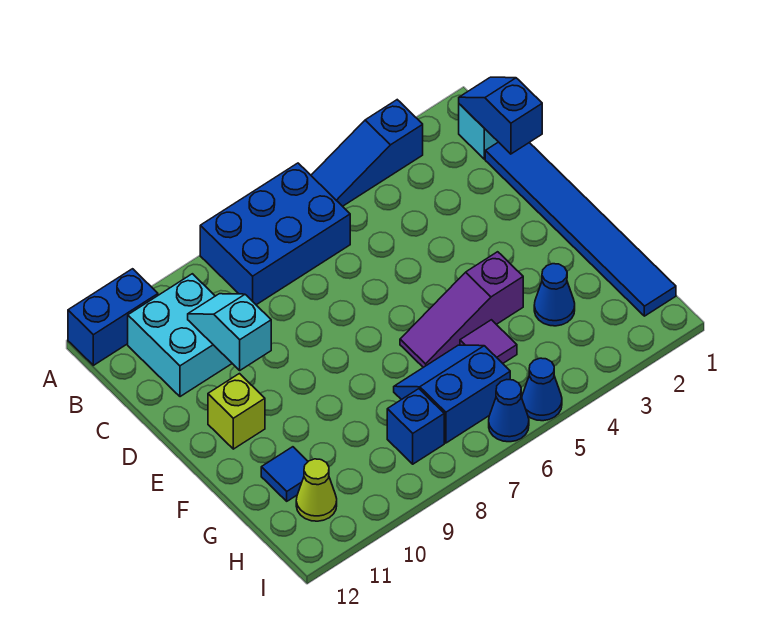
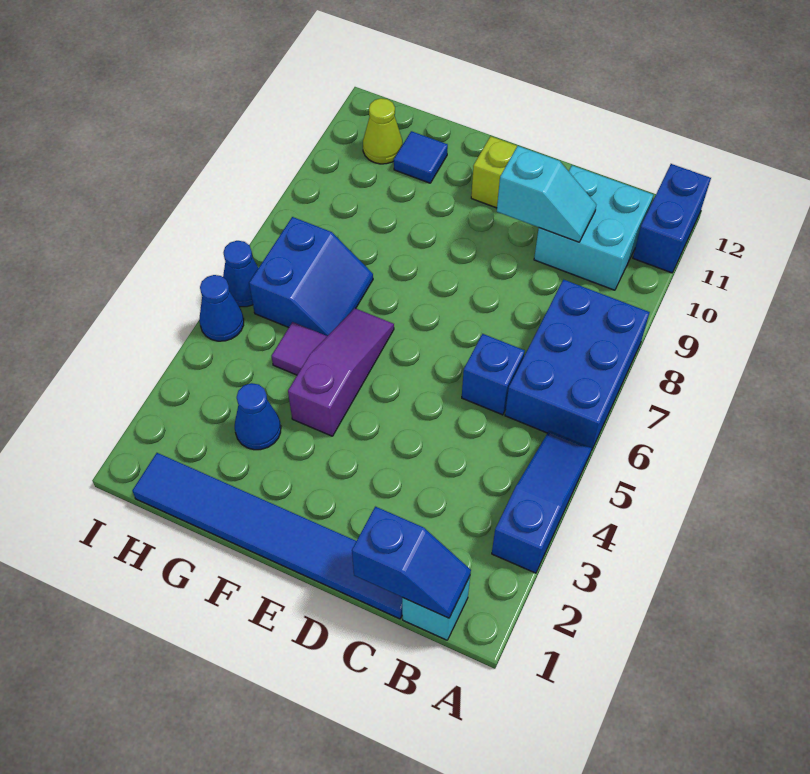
blue 1x1 brick [387,389,444,464] -> blue 1x1 brick moved to [462,334,525,415]

